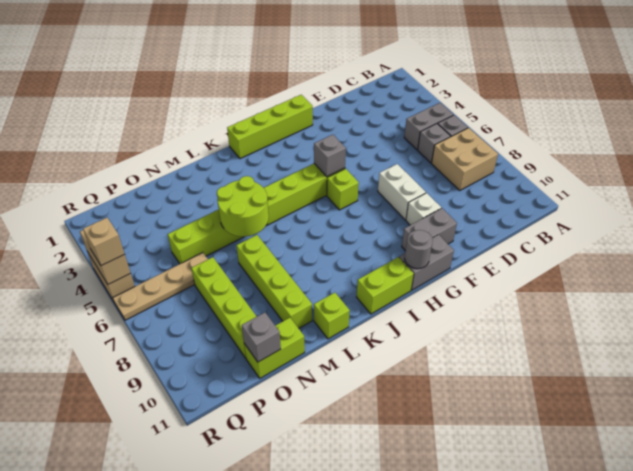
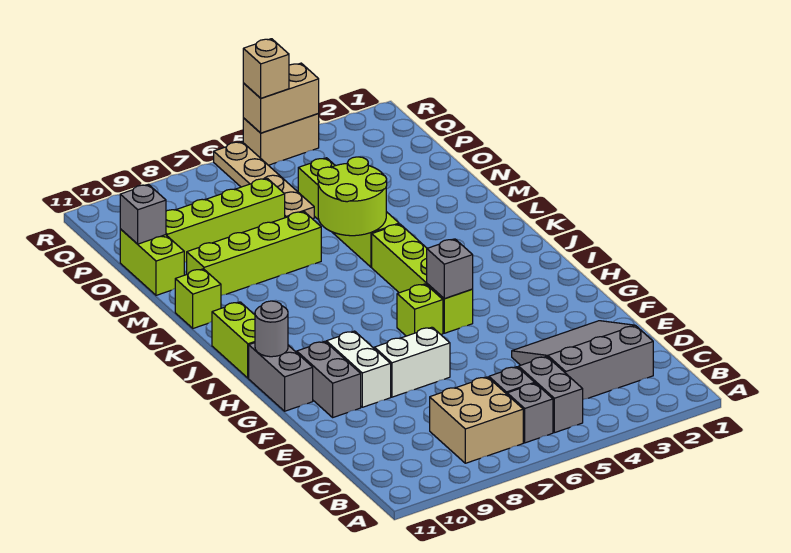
none -> grey 3x3 slope [512,321,653,399]
white 1x1 brick [406,193,441,225] -> white 1x2 brick [326,331,391,407]
lime 1x4 brick [227,95,313,159] -> none

